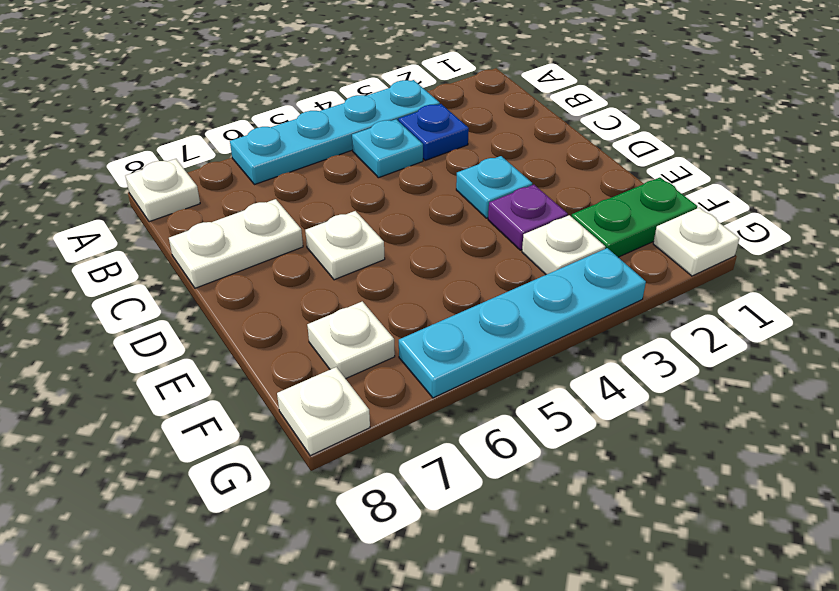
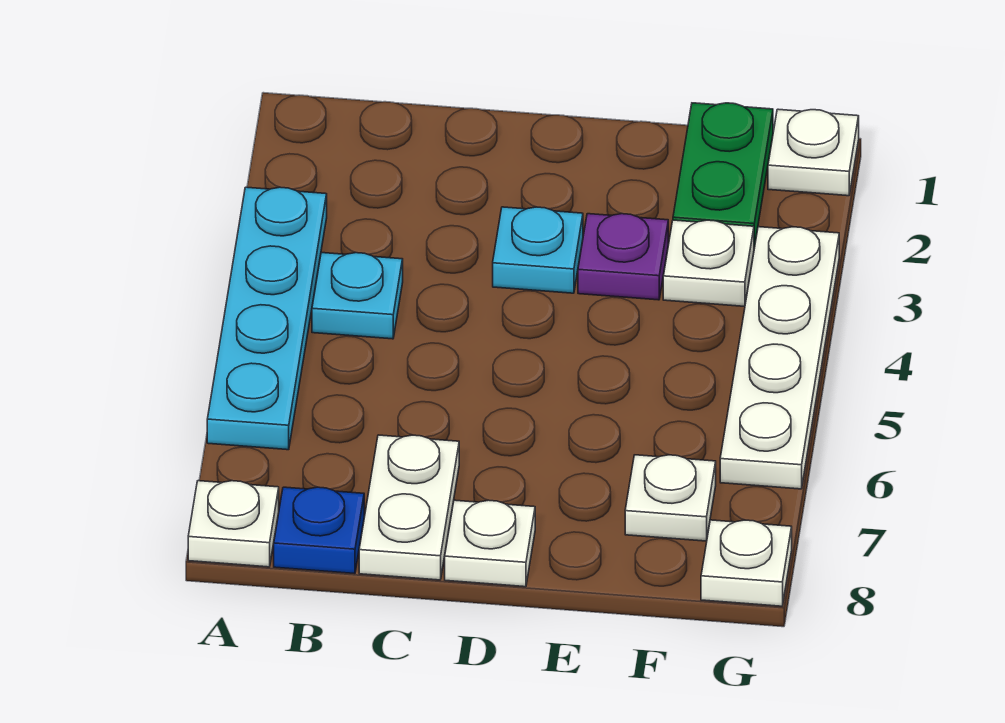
blue 1x1 plate [398,104,469,160] -> blue 1x1 plate moved to [274,487,364,574]
white 1x1 plate [305,211,385,280] -> white 1x1 plate moved to [445,500,535,587]
cyan 1x4 plate [399,248,646,398] -> white 1x4 plate [720,227,839,489]

